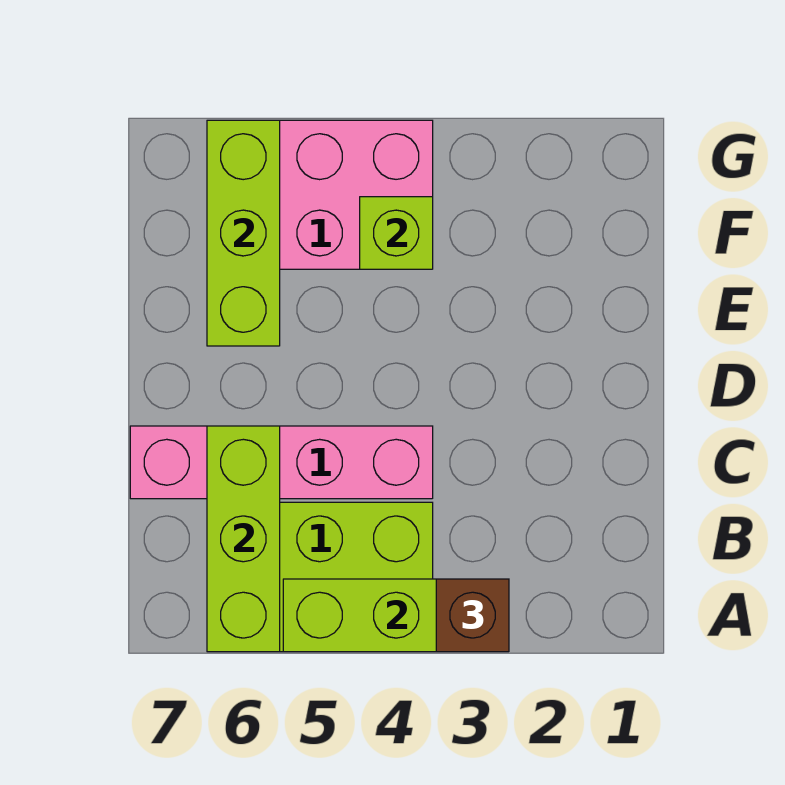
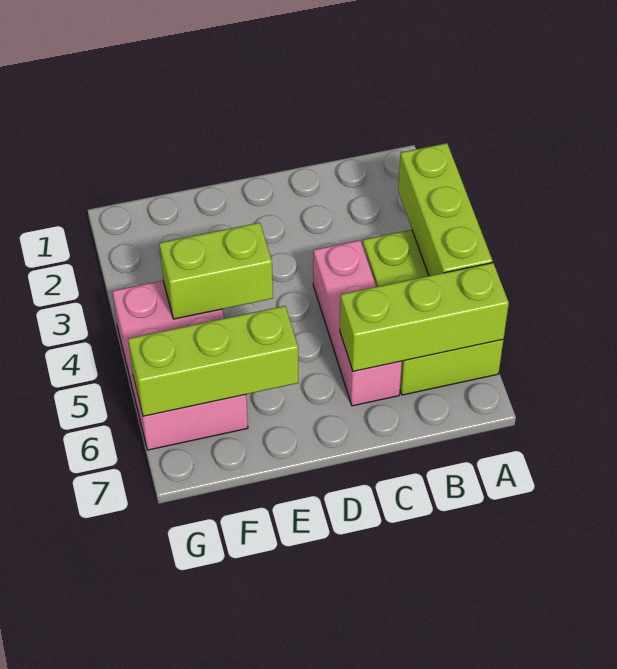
brown 1x1 brick [436,579,509,652] -> none
pink 1x4 brick [130,426,433,499] -> pink 1x3 brick [313,240,402,406]
lime 1x1 brick [360,197,433,269] -> lime 1x2 brick [159,223,273,319]

